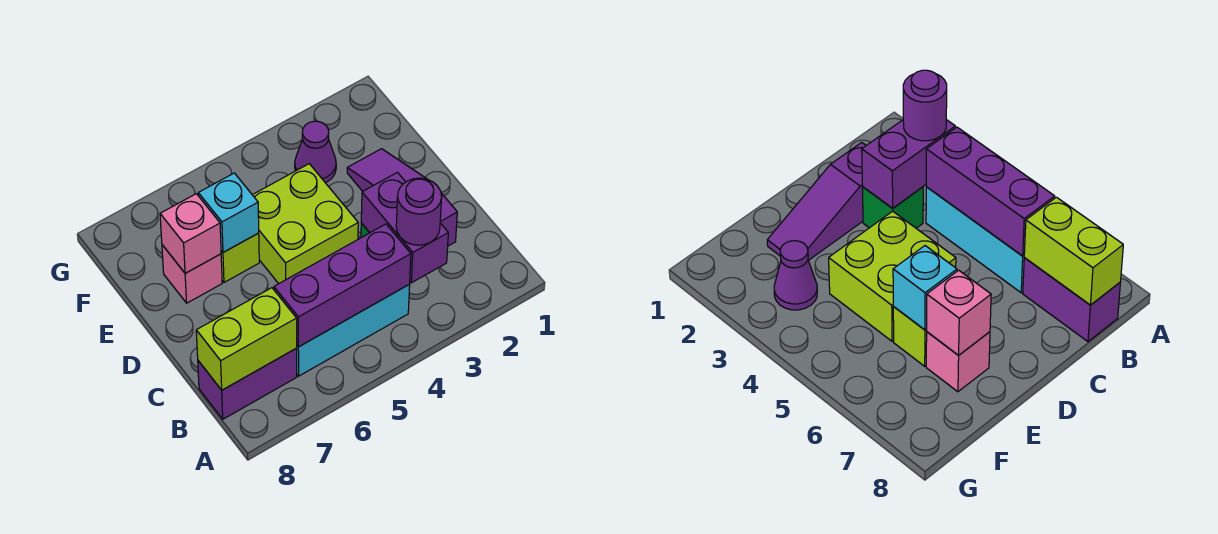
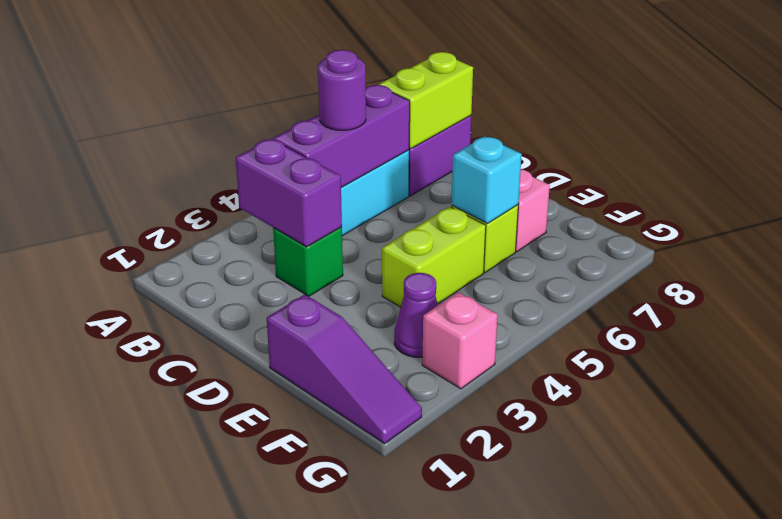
purple 1x1 round brick [396,178,442,245] -> purple 1x1 round brick moved to [318,50,366,130]
purple 1x3 slope [347,149,457,246] -> purple 1x3 slope moved to [267,294,422,444]
lime 2x2 brick [253,164,358,284] -> lime 1x2 brick [382,207,486,307]
pink 1x1 brick [160,194,221,273] -> pink 1x1 brick moved to [422,292,498,389]

